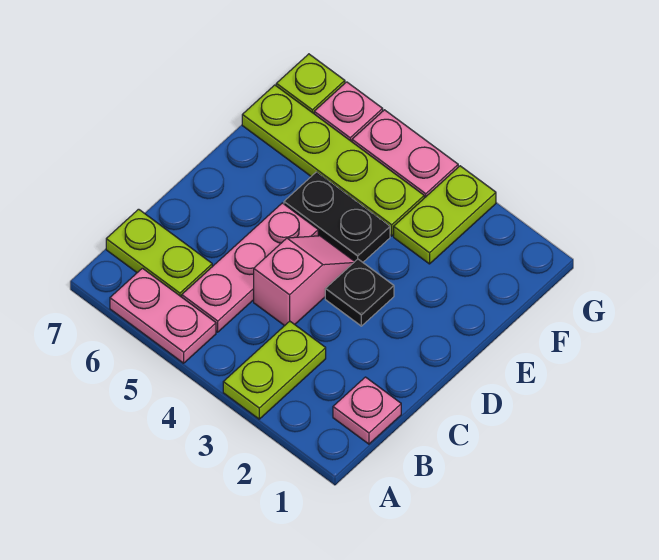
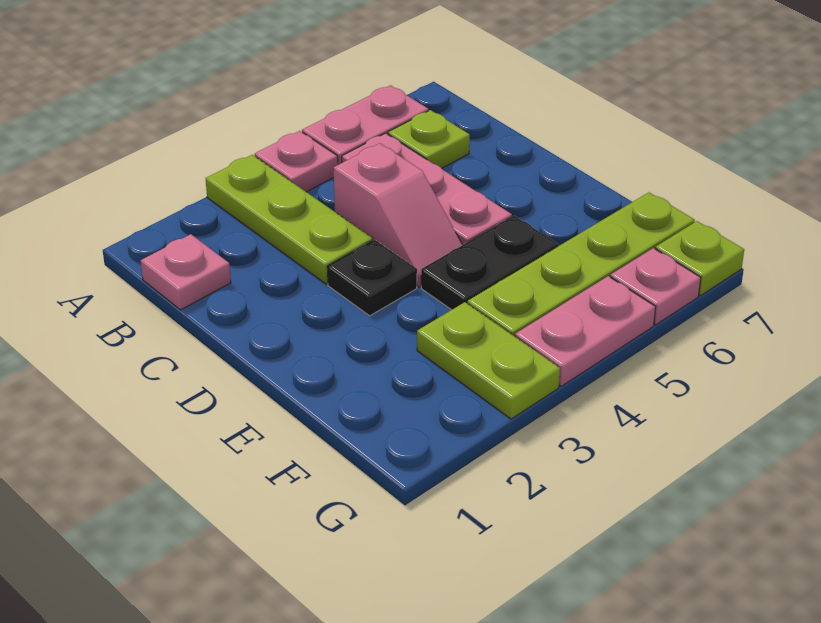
lime 1x2 plate [223,321,326,419] -> lime 1x3 plate [206,155,373,284]
none -> pink 1x1 plate [255,131,338,192]
lime 1x2 plate [106,209,212,297] -> lime 1x1 plate [388,110,470,168]

